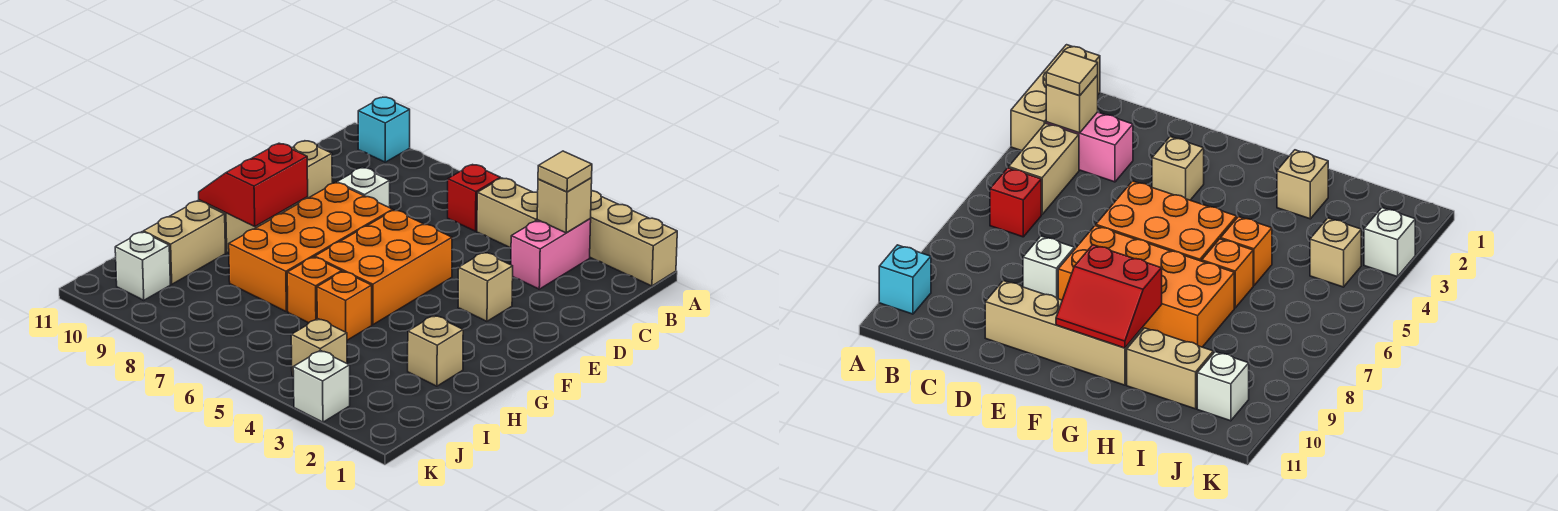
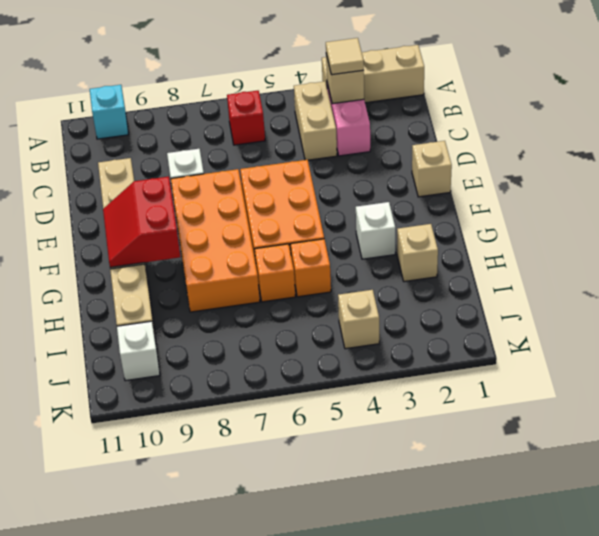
tan 1x2 brick [477,178,538,248] -> tan 1x2 brick turned to [294,81,337,160]
tan 1x1 brick [458,252,513,321] -> tan 1x1 brick moved to [412,141,452,197]
white 1x1 brick [293,350,350,422] -> white 1x1 brick moved to [356,202,395,259]

